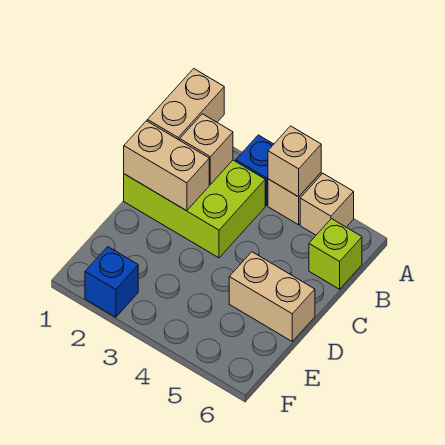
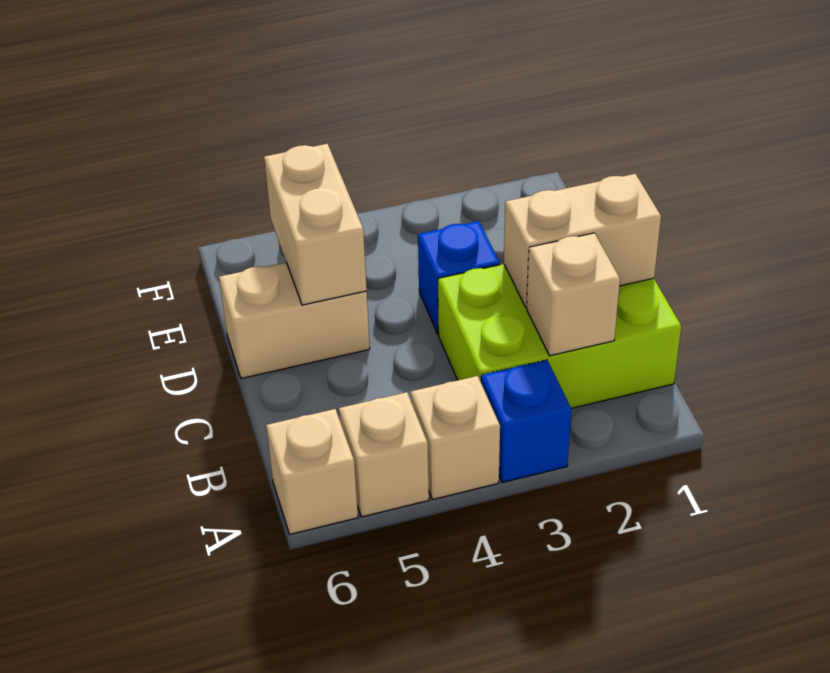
tan 1x2 brick [147,69,224,140] -> tan 1x2 brick moved to [264,144,367,305]
tan 1x1 brick [268,126,321,197] -> tan 1x1 brick moved to [266,409,358,534]
lime 1x1 brick [309,219,362,289] -> none
blue 1x1 brick [85,247,138,317] -> blue 1x1 brick moved to [418,221,500,334]

